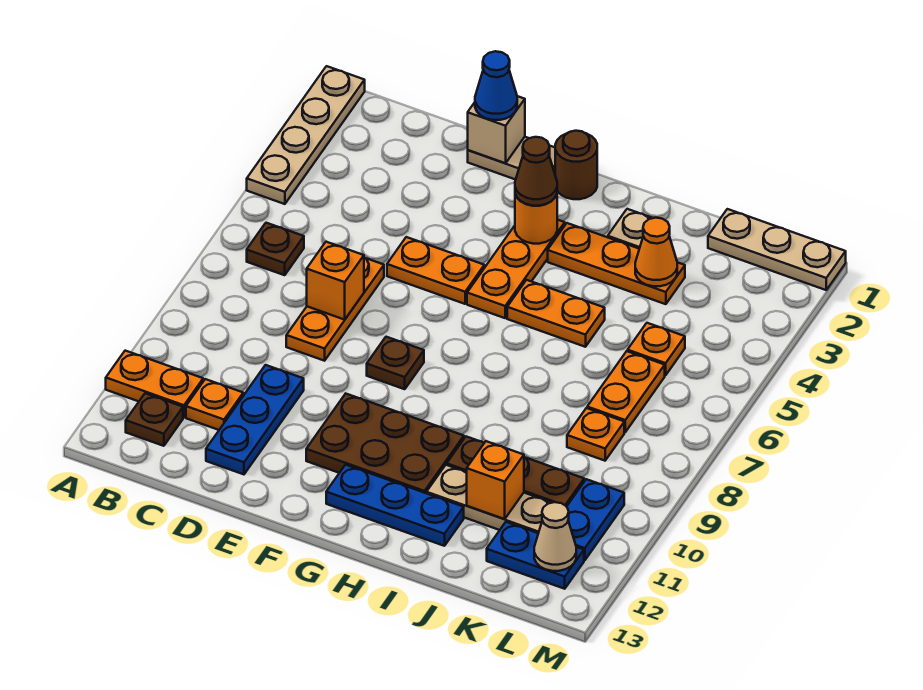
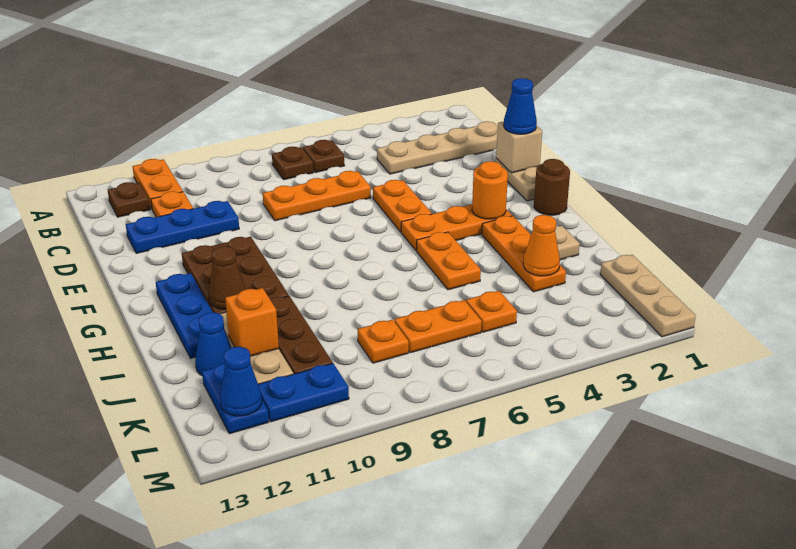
tan 1x4 plate [247,66,365,204] -> tan 1x4 plate moved to [377,121,498,174]
orange 1x1 brick [307,242,364,320] -> none
brown 1x1 plate [367,337,424,389] -> brown 1x1 plate moved to [272,147,313,180]
brown 1x1 cone [515,137,557,206] -> brown 1x1 cone moved to [208,246,246,309]
none -> blue 1x1 cone [195,312,231,375]
tan 1x1 cone [534,502,576,571] -> blue 1x1 cone [220,347,262,416]

